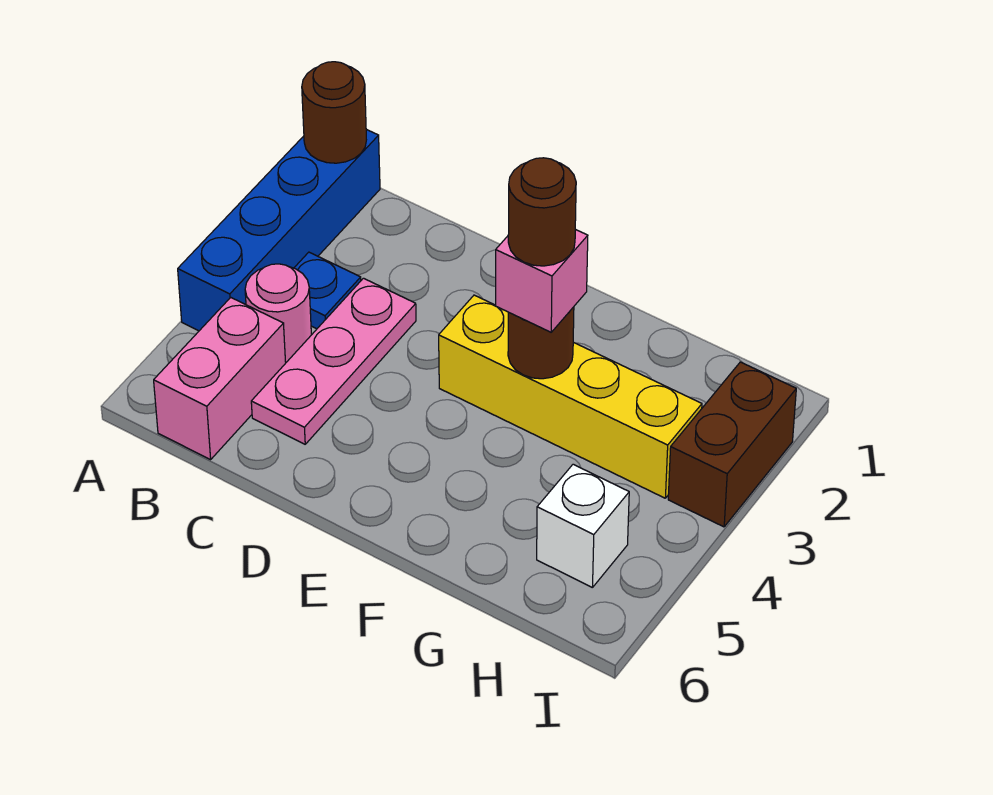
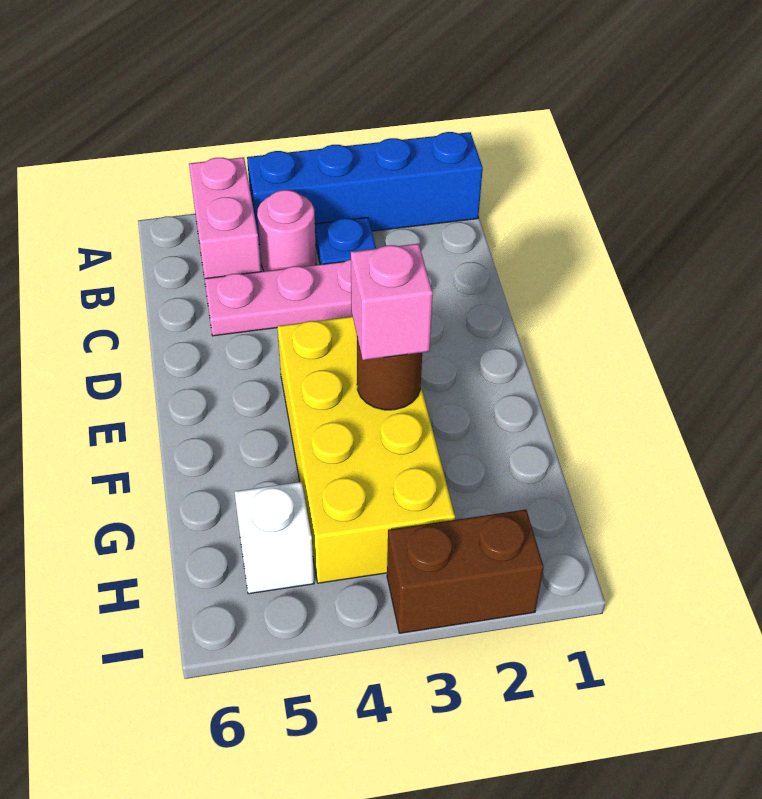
brown 1x1 round brick [302,62,366,163] -> none
pink 1x2 brick [154,297,286,460] -> pink 1x2 brick turned to [189,157,261,279]
yellow 1x4 brick [439,295,702,498] -> yellow 2x4 brick [277,316,455,583]
brown 1x1 round brick [508,158,576,266] -> none

